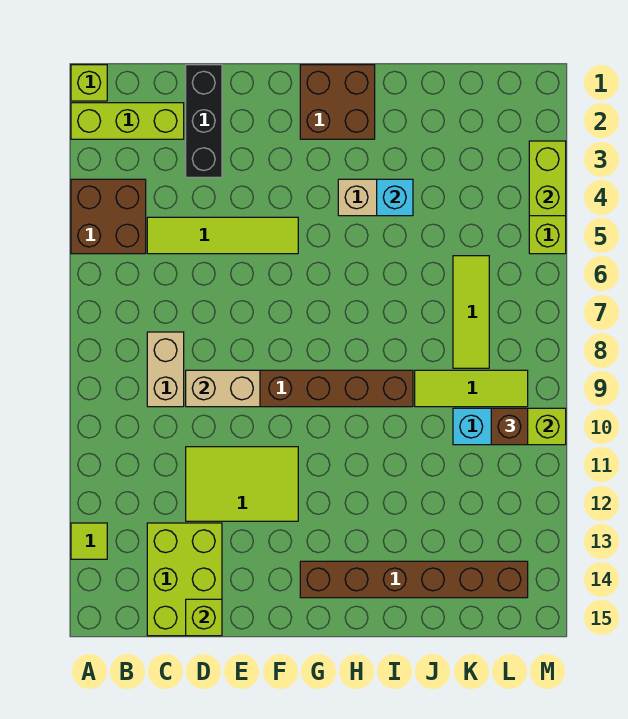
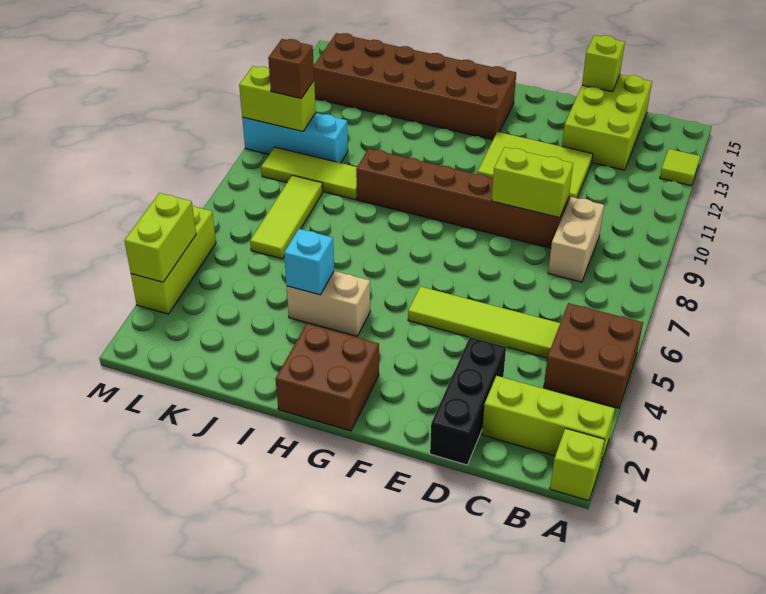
tan 1x2 brick [186,370,260,407] -> lime 1x2 brick [492,147,573,218]
brown 1x6 brick [300,561,528,598] -> brown 2x6 brick [314,33,516,140]

